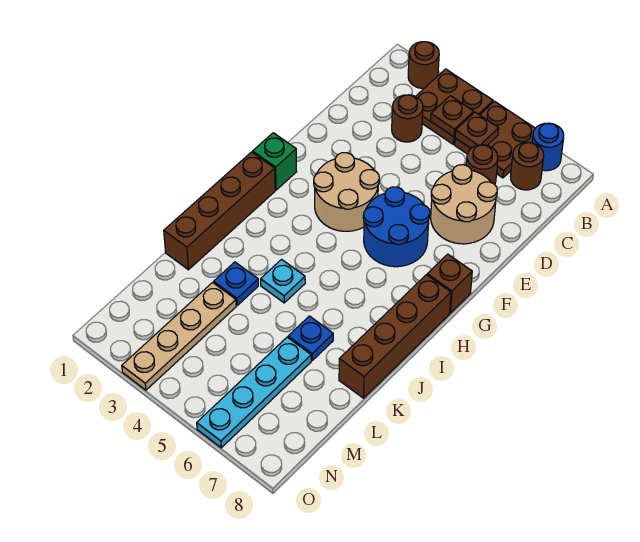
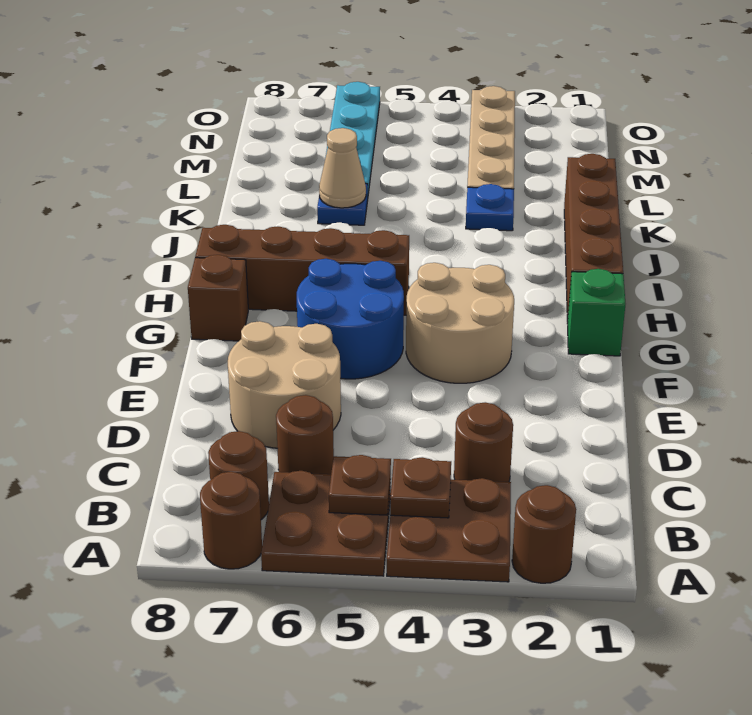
blue 1x1 round brick [532,123,564,171] -> brown 1x1 round brick [200,472,262,569]
brown 1x4 brick [339,275,451,398] -> brown 1x4 brick turned to [195,225,409,315]
cyan 1x1 plate [261,259,305,303] -> none
none -> tan 1x1 cone [319,128,366,208]

